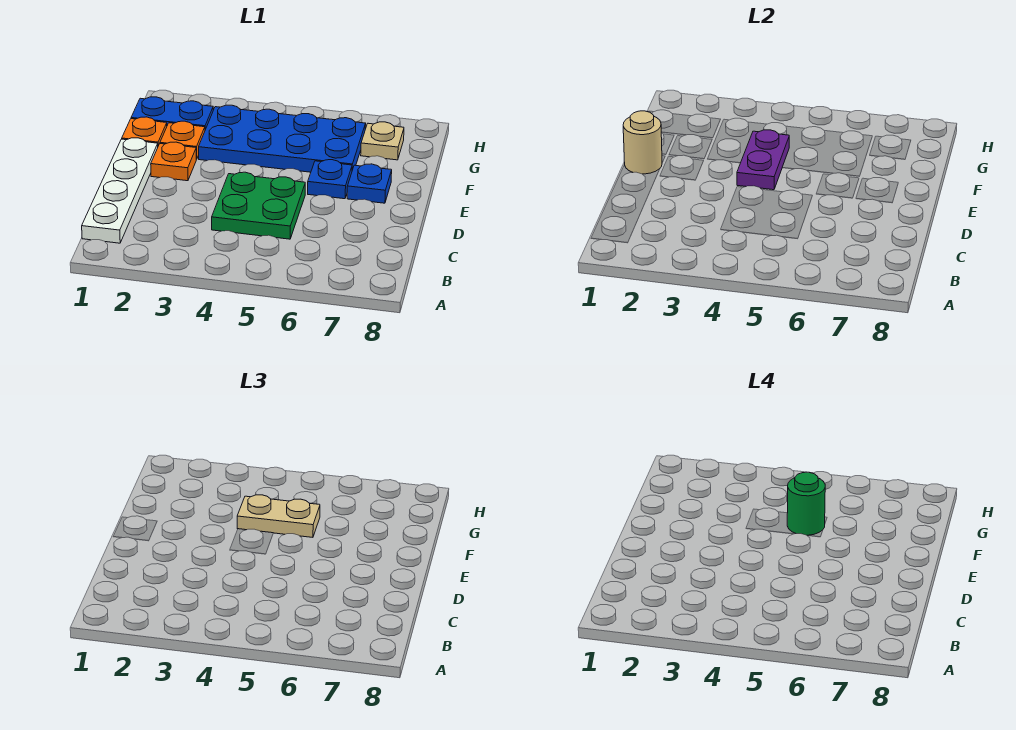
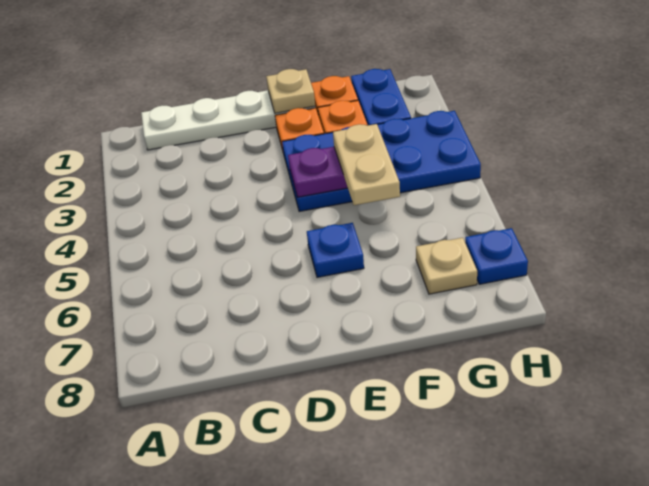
green 2x2 plate [212,172,305,239] -> none
tan 1x1 round brick [623,111,662,174] -> tan 1x1 plate [266,69,315,113]
blue 1x1 plate [347,164,392,203] -> blue 1x1 plate moved to [465,228,528,284]
blue 2x4 plate [199,105,366,172] -> blue 2x4 plate turned to [282,111,481,212]
green 1x1 round brick [787,472,825,535] -> none

